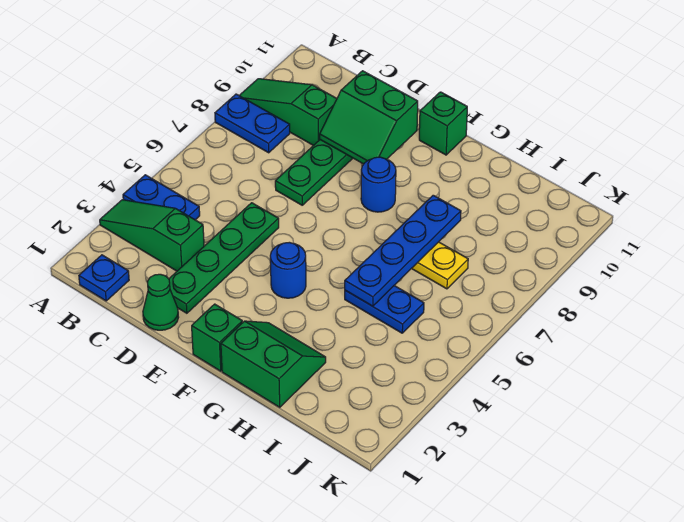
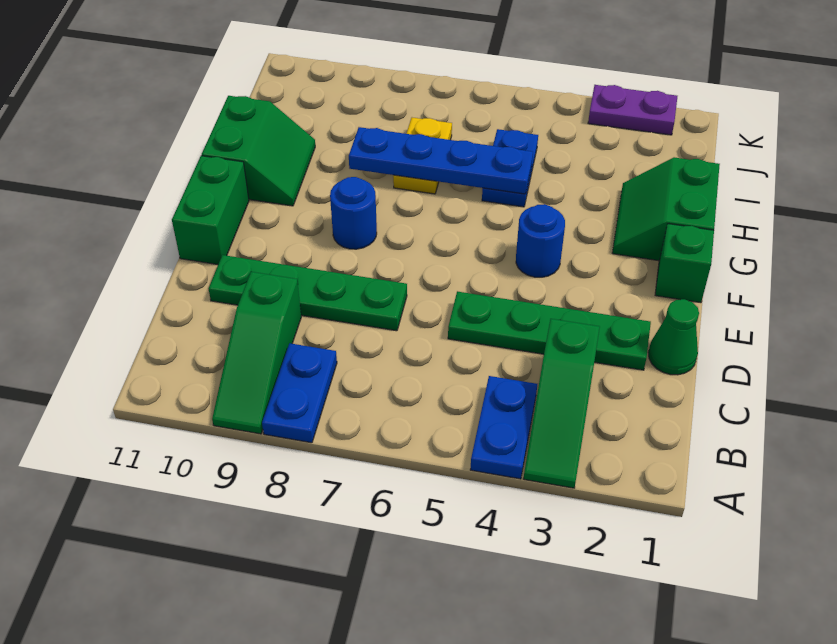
blue 1x1 plate [79,255,129,301] -> none
green 2x2 slope [320,71,418,164] -> green 2x2 slope moved to [202,96,315,206]
green 1x1 brick [419,92,467,155] -> green 1x2 brick [172,156,249,264]
none -> purple 1x2 plate [588,85,677,135]

